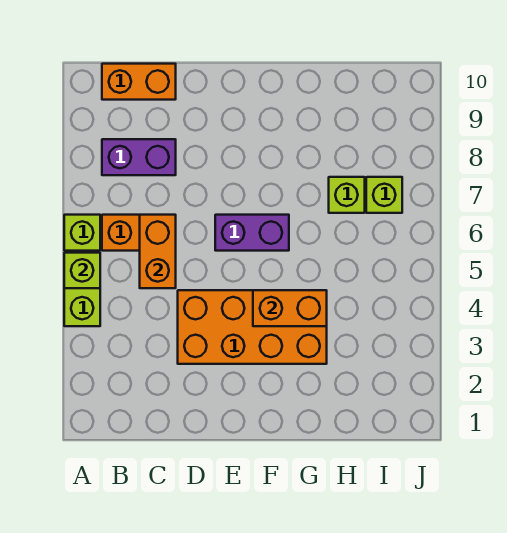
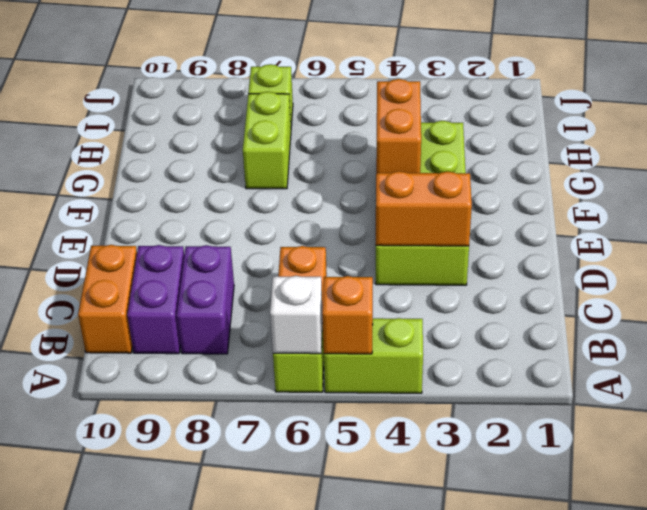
lime 1x1 brick [64,253,100,288] -> orange 1x1 brick [322,276,373,354]
none -> white 1x1 brick [270,276,323,354]
orange 1x2 brick [140,215,176,288] -> orange 1x2 brick moved to [376,171,472,246]
orange 2x4 brick [178,290,327,364] -> lime 2x4 brick [376,121,469,285]
purple 1x2 brick [215,215,289,251] -> purple 1x2 brick moved to [127,245,184,354]
lime 1x1 brick [329,177,365,213] -> lime 1x2 brick [243,92,291,189]

